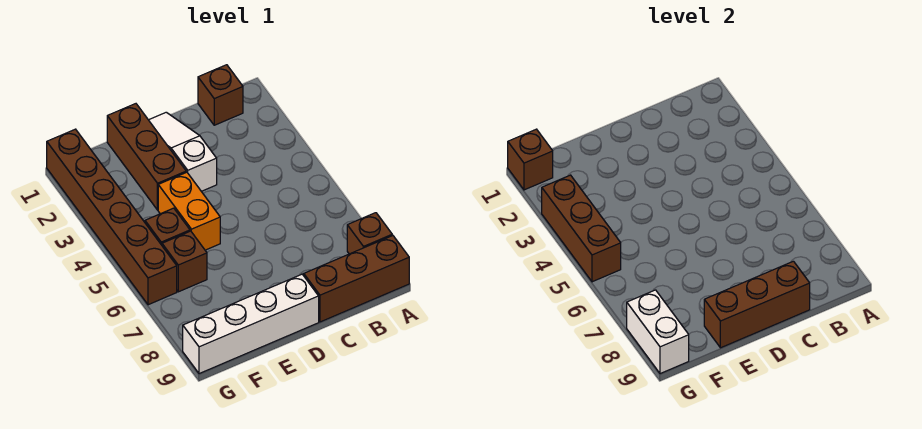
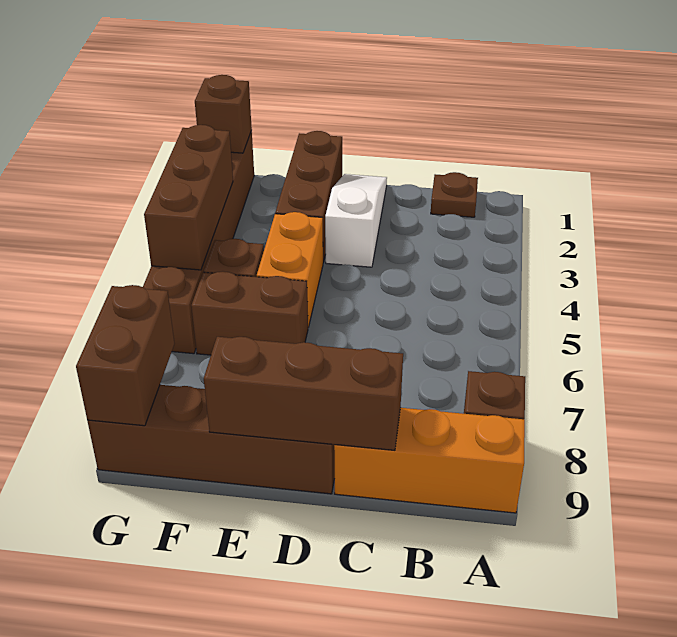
brown 1x3 brick [304,235,409,322] -> orange 1x3 brick [334,408,525,513]
brown 1x1 brick [198,65,243,125] -> brown 1x1 plate [431,172,478,217]
white 1x4 brick [183,274,319,374] -> brown 1x4 brick [87,385,335,494]
brown 1x1 brick [162,231,207,292] -> brown 1x2 brick [191,271,308,355]
white 1x2 brick [627,290,689,374] -> brown 1x2 brick [76,285,175,426]

